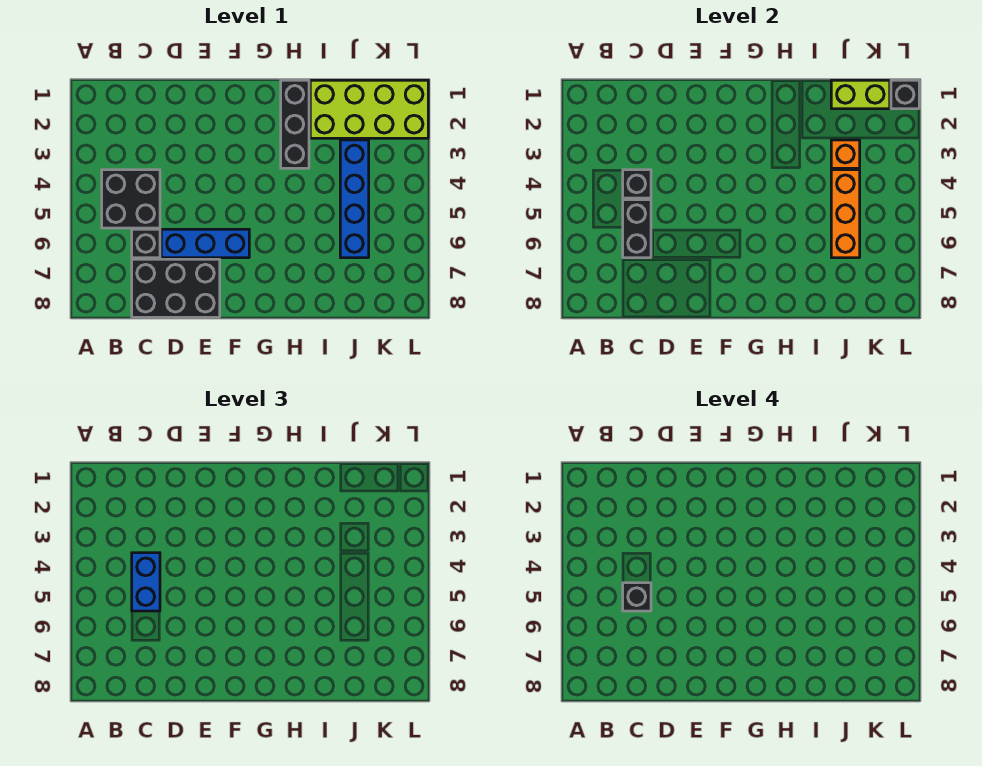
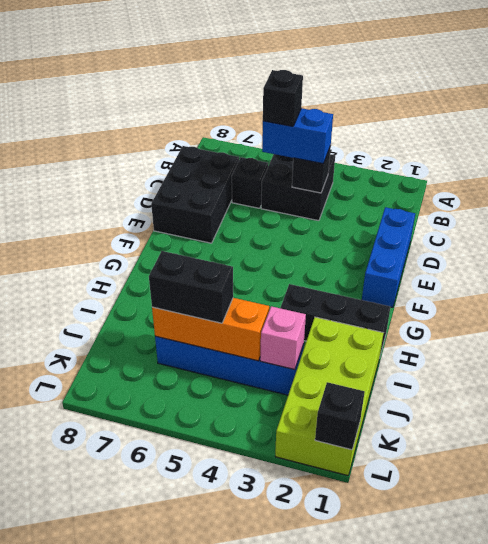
black 1x2 brick [623,200,651,258] -> black 1x2 brick moved to [149,251,233,323]
blue 1x3 brick [161,229,249,258] -> blue 1x3 brick moved to [362,207,415,307]
lime 1x2 brick [831,80,890,109] -> none
orange 1x1 brick [831,140,860,168] -> pink 1x1 brick [260,306,306,370]

